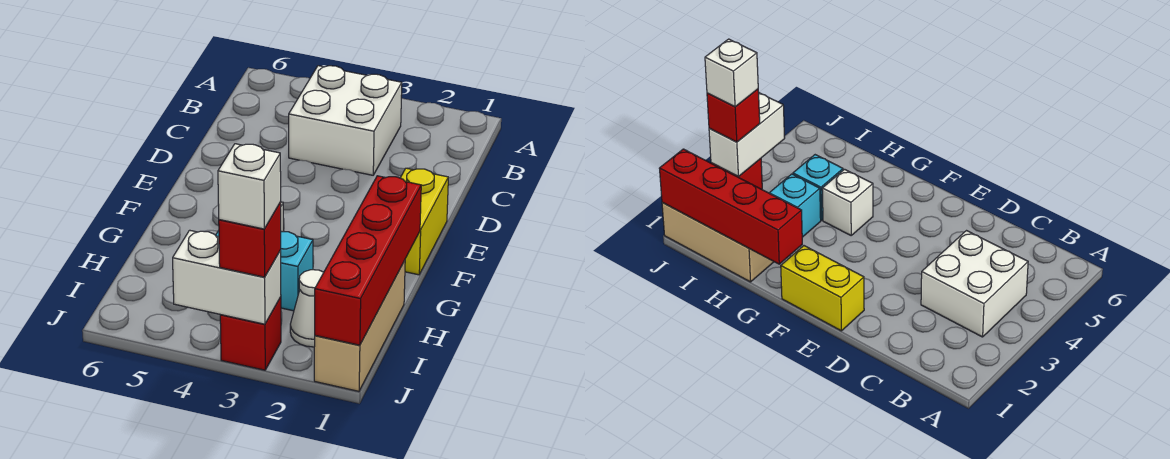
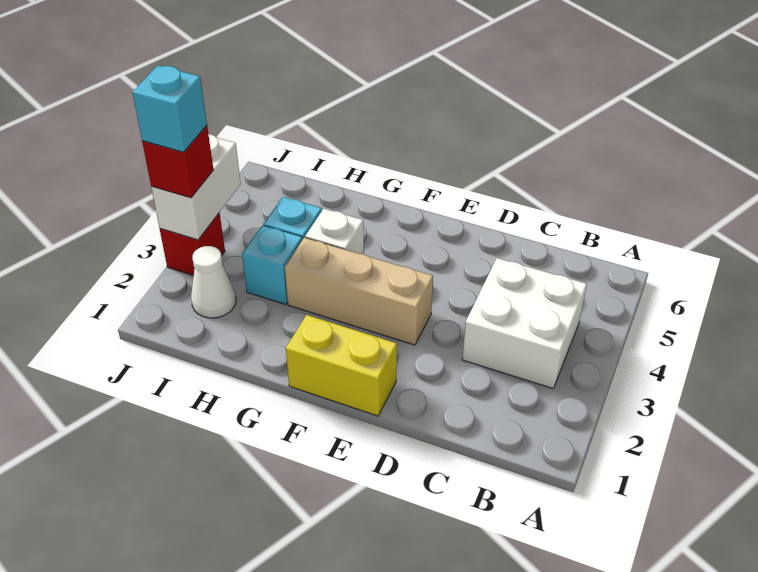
red 1x4 brick [315,176,421,345] -> none
tan 1x3 brick [314,260,405,391] -> tan 1x3 brick moved to [285,238,433,345]
white 1x1 brick [218,144,281,229] -> cyan 1x1 brick [132,65,207,152]

